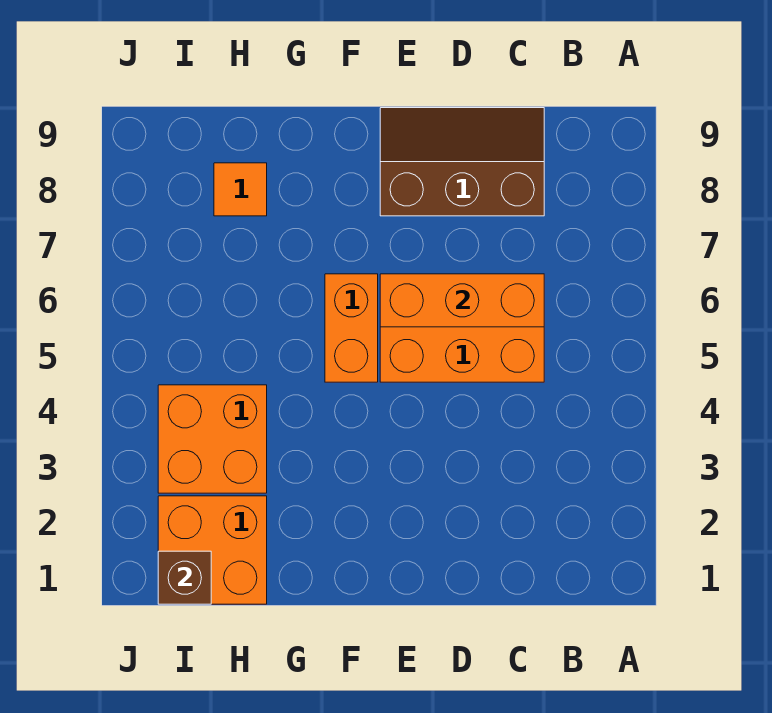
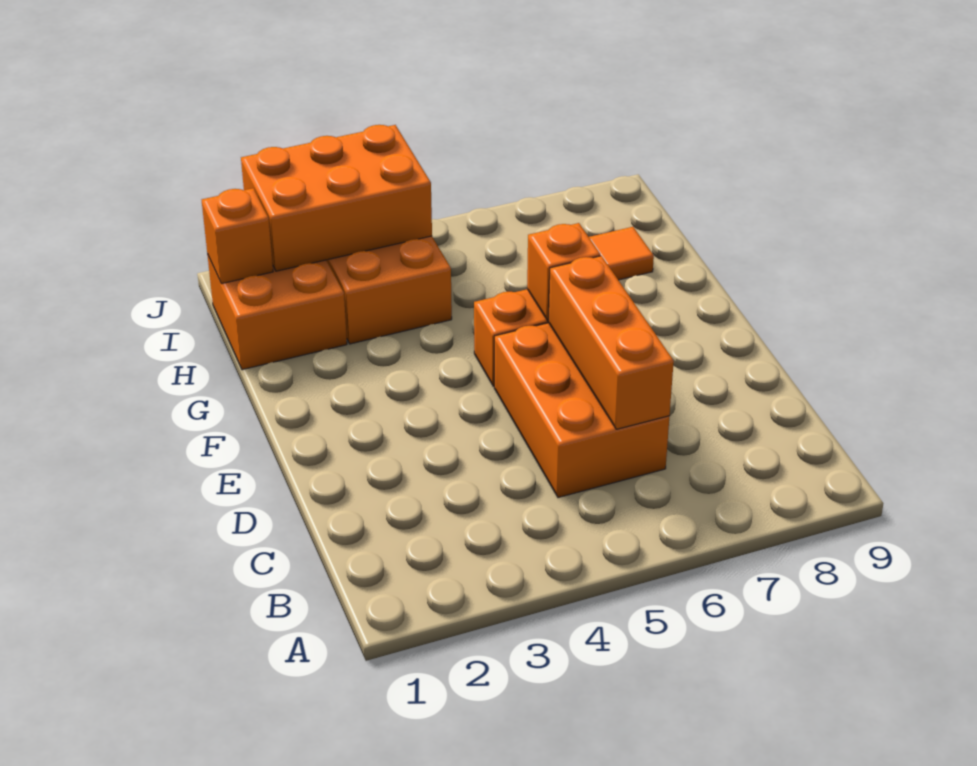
brown 2x3 slope [380,108,544,216] -> none
none -> orange 1x1 brick [527,223,600,321]
brown 1x1 brick [158,551,211,604] -> orange 1x1 brick [202,188,273,284]
none -> orange 2x3 brick [241,125,432,271]

